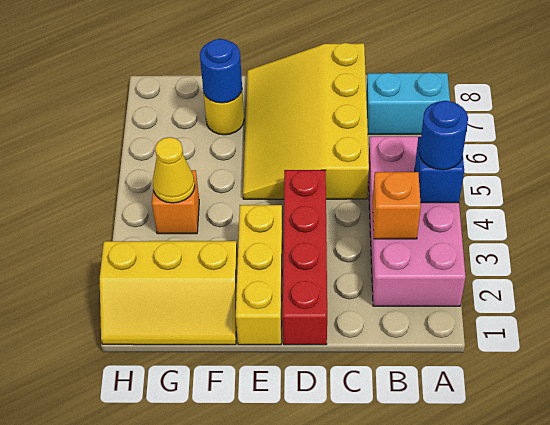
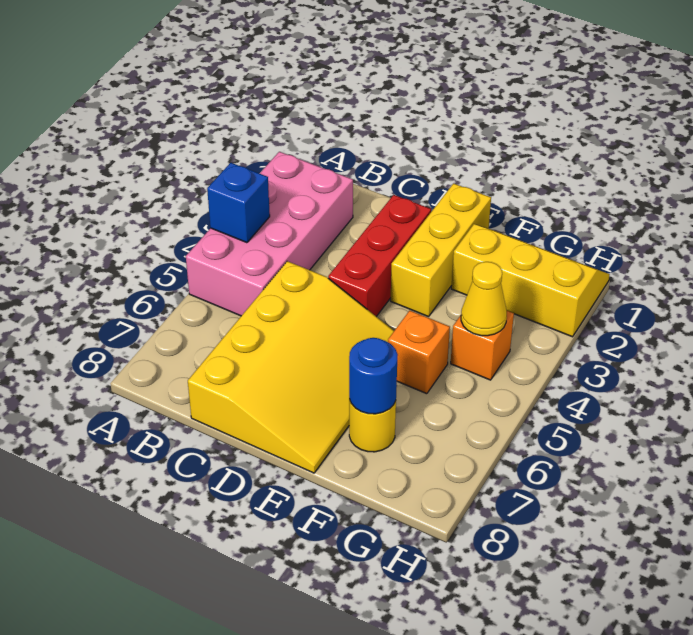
blue 1x1 round brick [419,101,468,170] -> none
cyan 1x2 brick [366,73,450,134] -> none
orange 1x1 brick [373,172,421,239] -> orange 1x1 brick moved to [388,311,450,394]
red 1x4 brick [283,170,327,345] -> red 1x3 brick [328,195,431,317]

